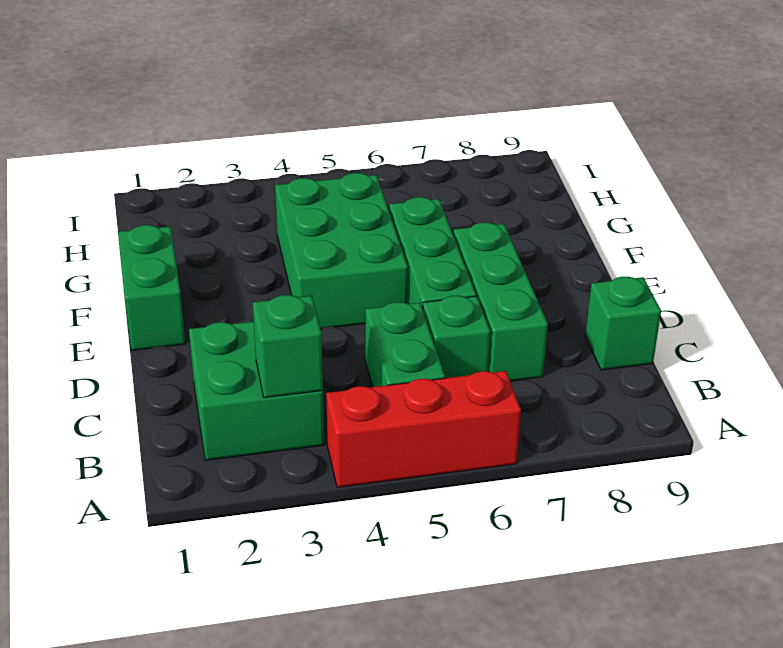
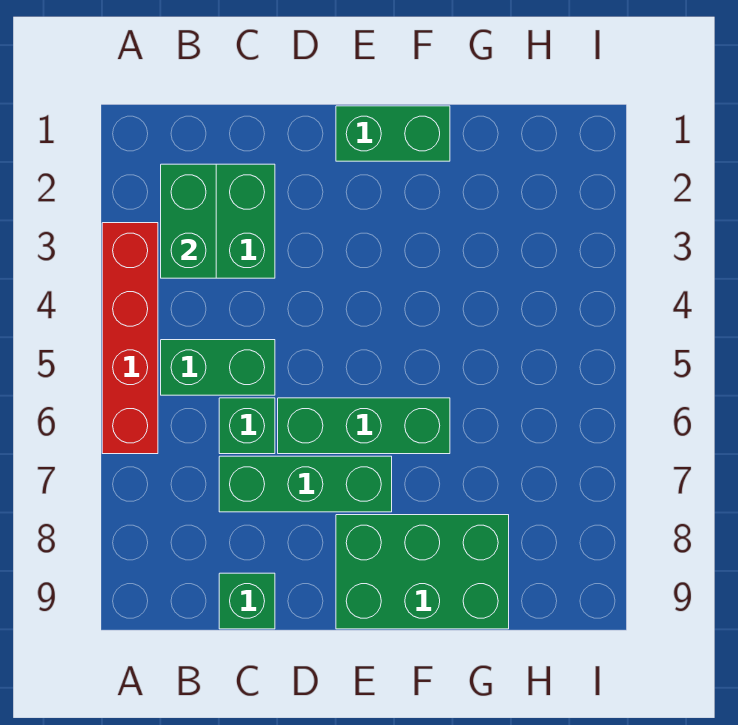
red 1x3 brick [326,371,521,487] -> red 1x4 brick [102,223,158,454]
green 1x1 brick [253,295,323,398] -> green 1x2 brick [161,164,216,278]
green 2x3 brick [275,173,408,329] -> green 2x3 brick moved to [336,515,509,629]

